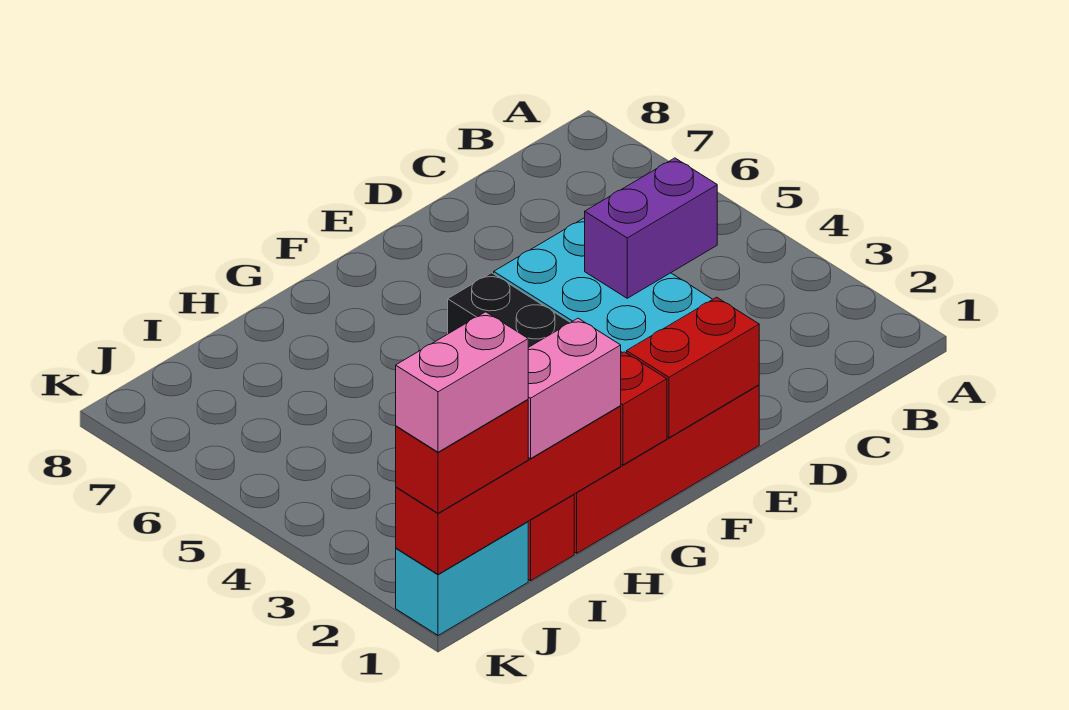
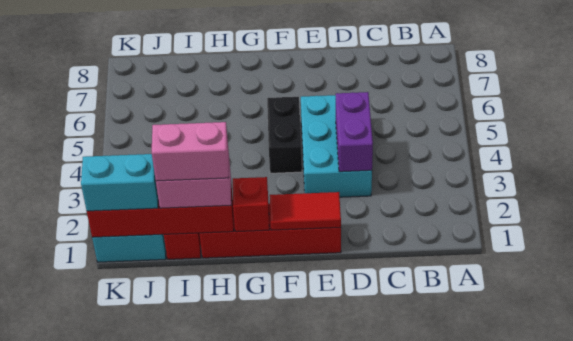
purple 1x2 brick [585,158,717,298] -> purple 1x2 brick turned to [336,92,373,172]
red 1x2 brick [627,297,759,438] -> red 1x2 tile [270,192,341,230]
red 1x2 brick [396,400,528,513] -> cyan 1x2 brick [81,154,158,211]
pink 1x2 brick [396,312,528,452] -> pink 1x2 brick moved to [152,122,229,181]

